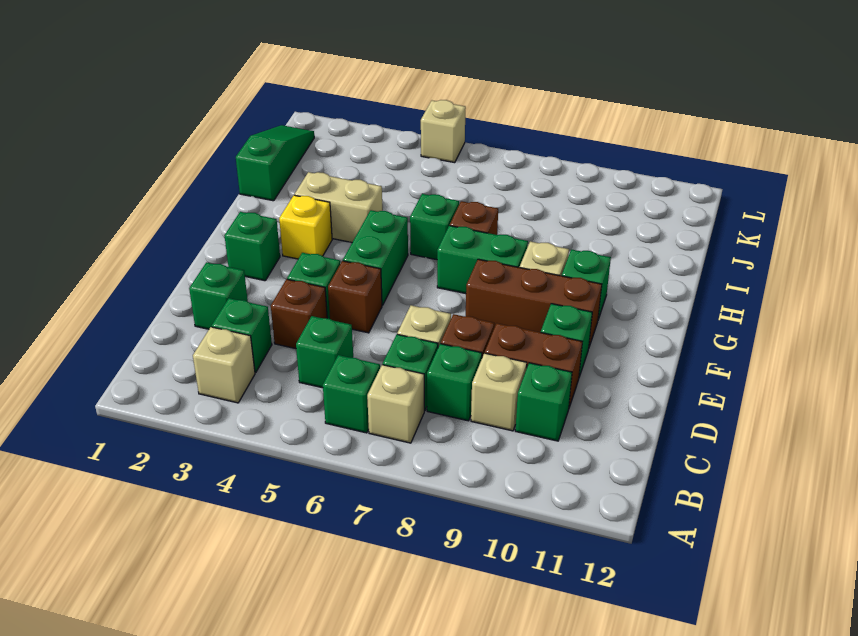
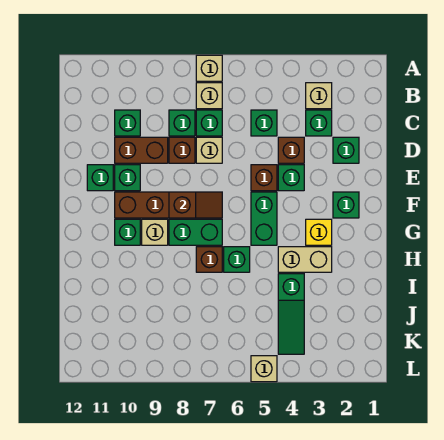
green 1x1 brick [323,355,380,433] -> green 1x1 brick moved to [87,165,113,191]
tan 1x1 brick [471,353,527,431] -> tan 1x1 brick moved to [196,55,222,81]
none -> brown 1x2 slope [169,192,222,218]
green 1x3 slope [236,125,314,201] -> green 1x3 slope moved to [278,274,304,354]

